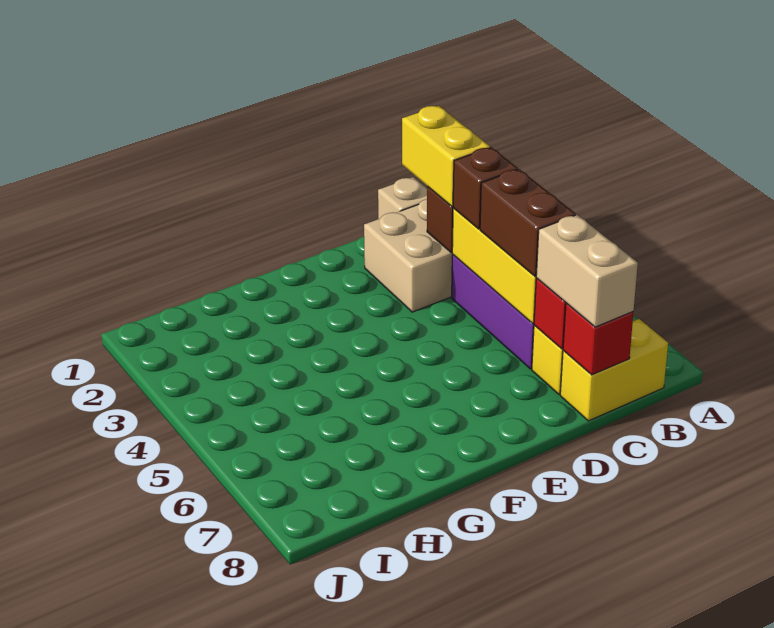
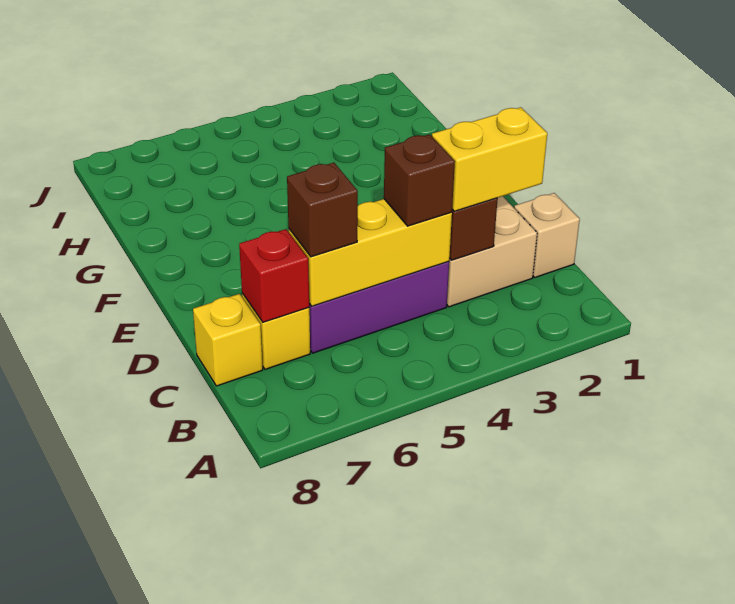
yellow 1x2 brick [560,319,668,421] -> yellow 1x1 brick [193,294,263,386]
brown 1x2 brick [480,169,576,276] -> brown 1x1 brick [287,163,358,257]
tan 1x2 brick [536,215,638,327] -> none
red 1x1 brick [563,303,633,375] -> none

